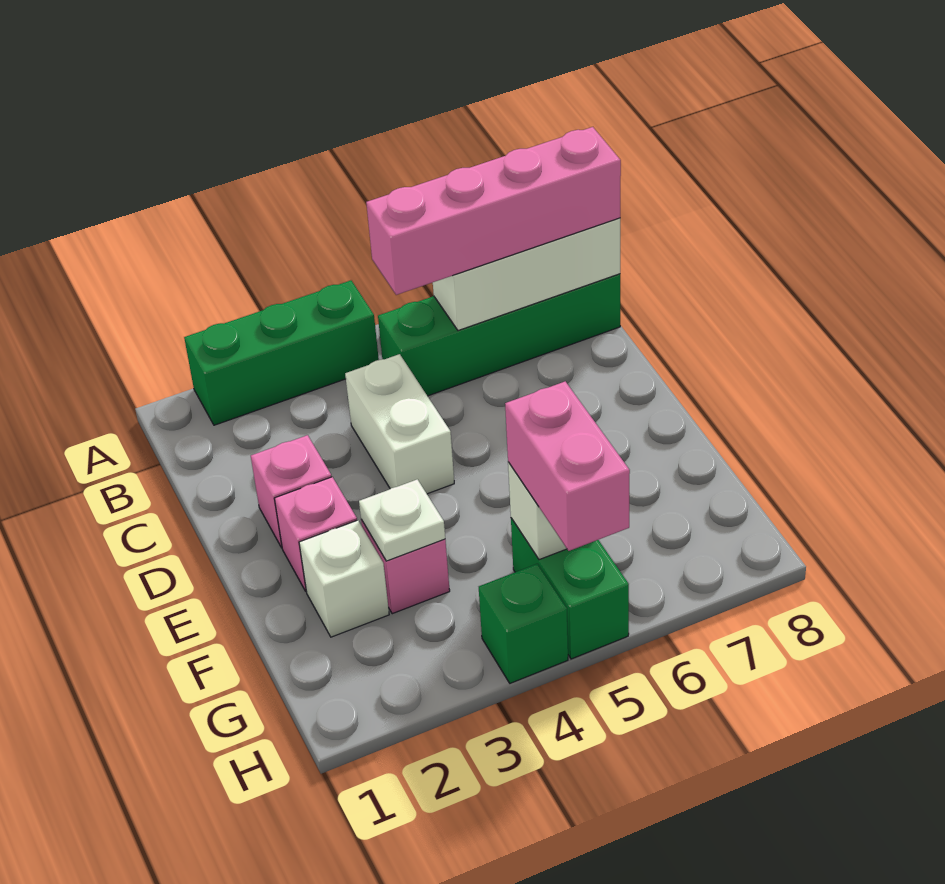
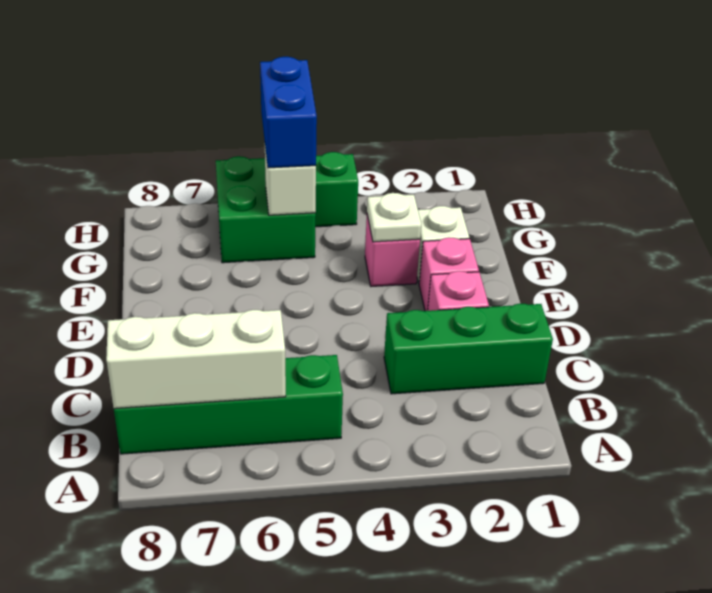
green 1x3 brick [184,280,379,425] -> green 1x3 brick moved to [384,303,553,394]
pink 1x4 brick [366,127,621,295] -> none
white 1x2 brick [345,354,454,494] -> none
green 1x2 brick [511,518,629,659] -> green 2x2 brick [216,156,316,263]
pink 1x2 brick [505,381,630,551] -> blue 1x2 brick [260,57,317,168]

